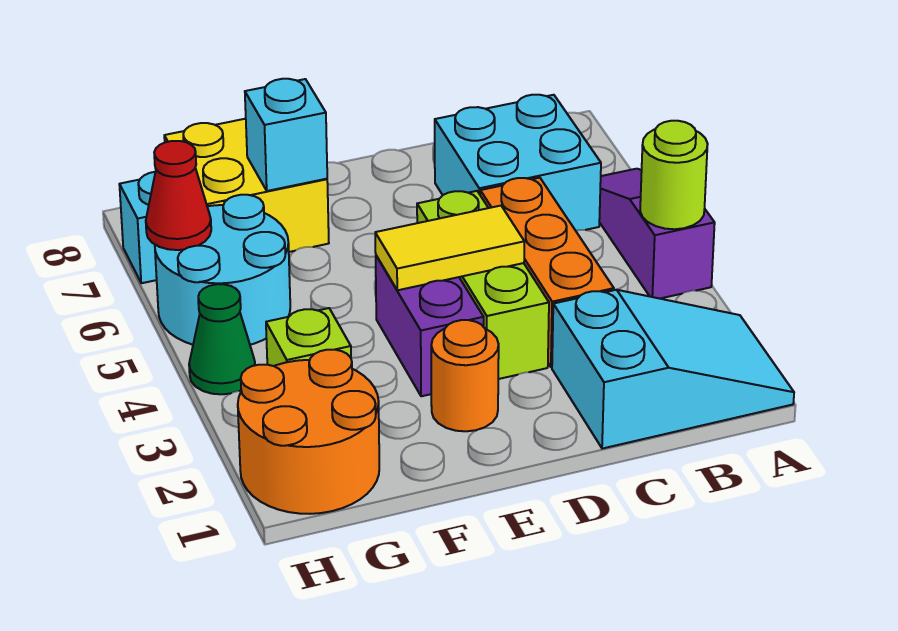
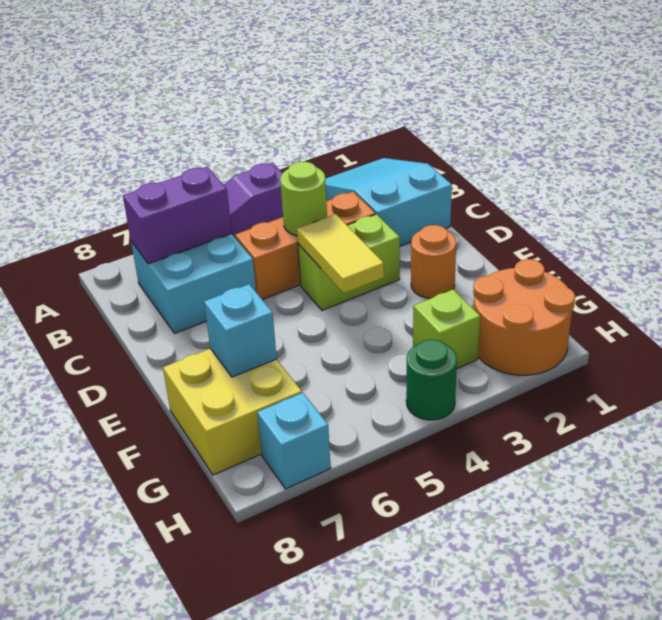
lime 1x1 round brick [640,121,708,229] -> lime 1x1 round brick moved to [280,162,327,236]
lime 1x3 brick [417,191,549,379] -> lime 1x2 brick [298,214,400,310]
purple 1x2 brick [376,255,484,396] -> purple 1x2 brick moved to [123,167,232,264]
cyan 2x2 round brick [155,195,290,345] -> none
green 1x1 cone [189,284,255,394] -> green 1x1 round brick [406,340,457,420]
red 1x1 cone [146,141,211,250] -> none

